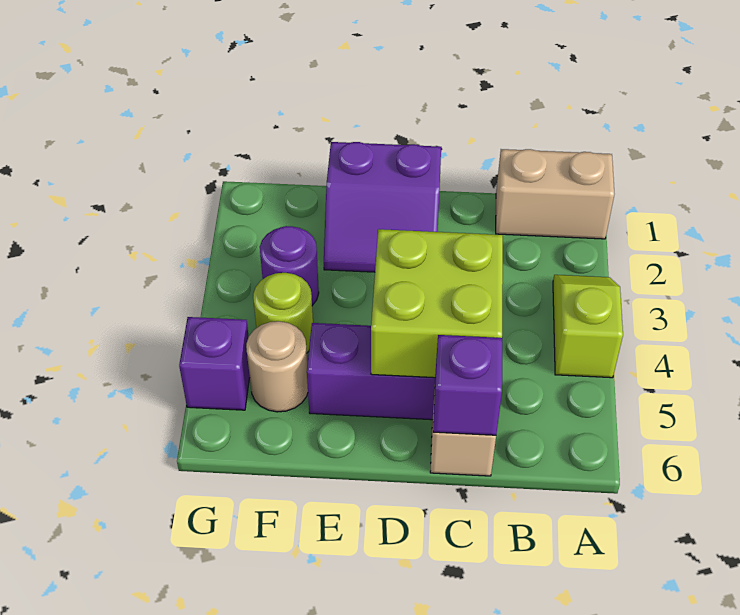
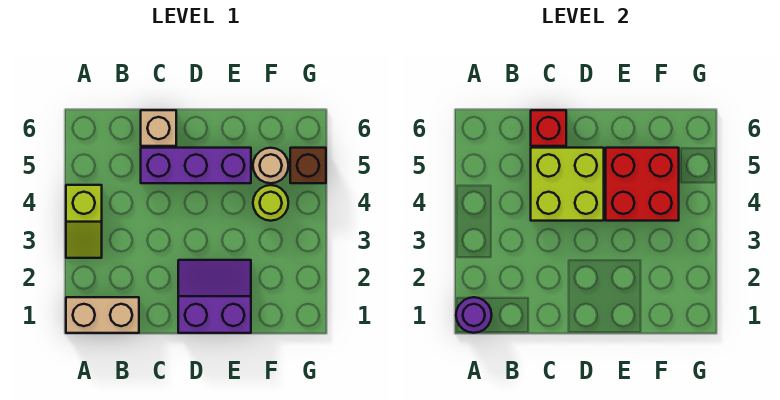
purple 1x1 brick [433,335,502,435] -> red 1x1 brick [531,110,566,146]
none -> red 2x2 brick [606,148,679,221]
purple 1x1 round brick [260,226,319,305] -> purple 1x1 round brick moved to [456,297,492,333]
purple 1x1 brick [179,317,250,410] -> brown 1x1 brick [290,148,326,183]

